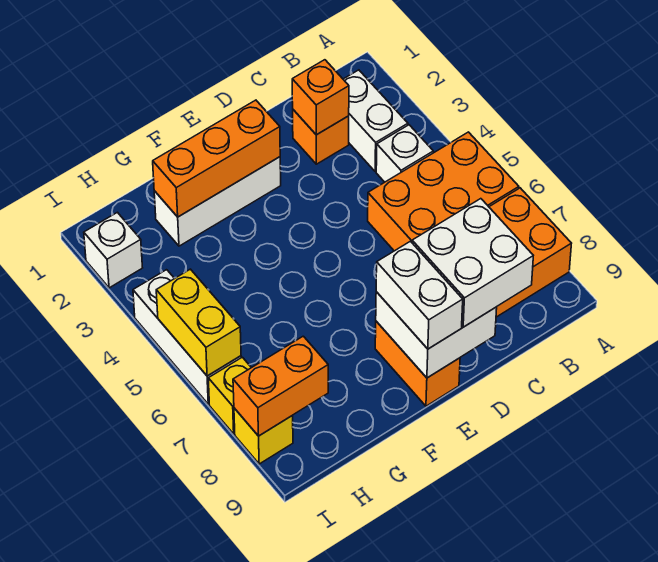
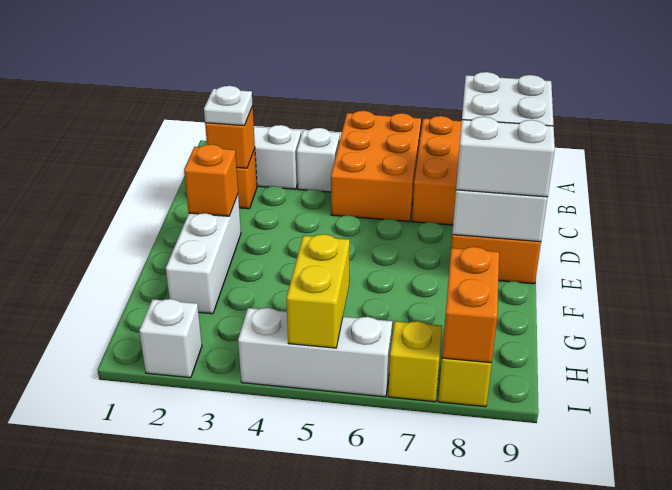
none -> white 1x1 plate [204,86,253,126]
orange 1x3 brick [153,100,280,217] -> orange 1x1 brick [184,144,238,216]
yellow 1x2 brick [156,269,241,376] -> yellow 1x2 brick turned to [286,234,350,348]

